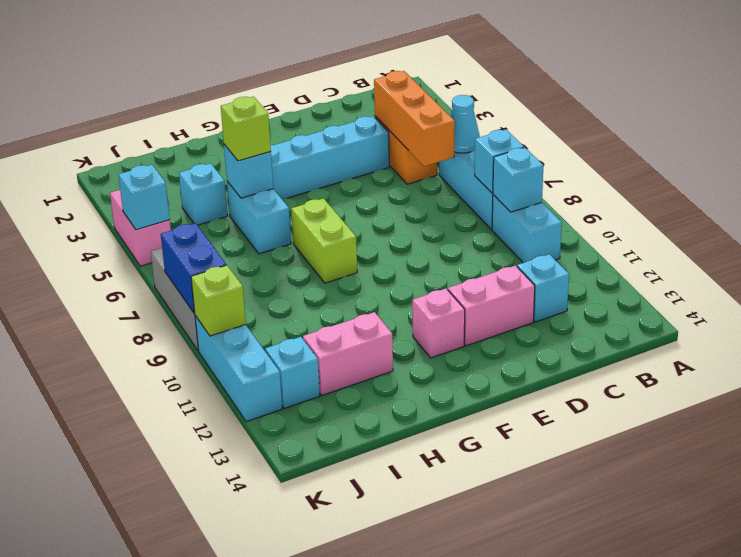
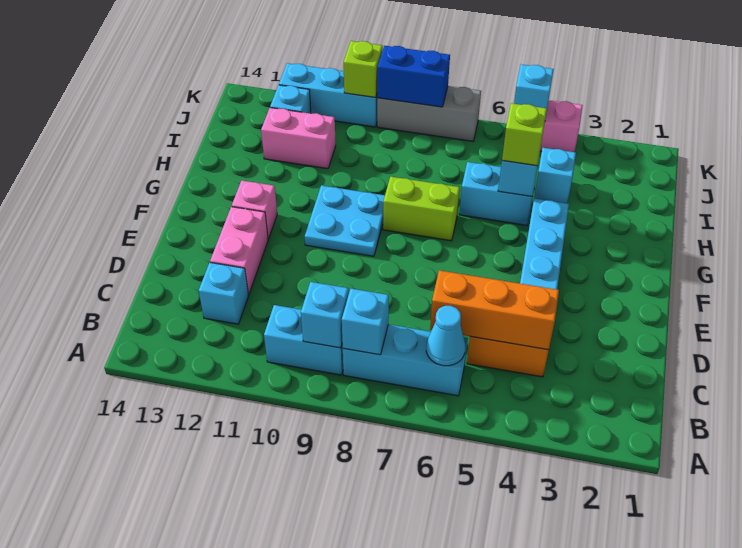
none -> cyan 2x2 plate [305,185,385,256]
pink 1x2 brick [303,312,393,395] -> pink 1x2 brick turned to [261,108,336,169]

